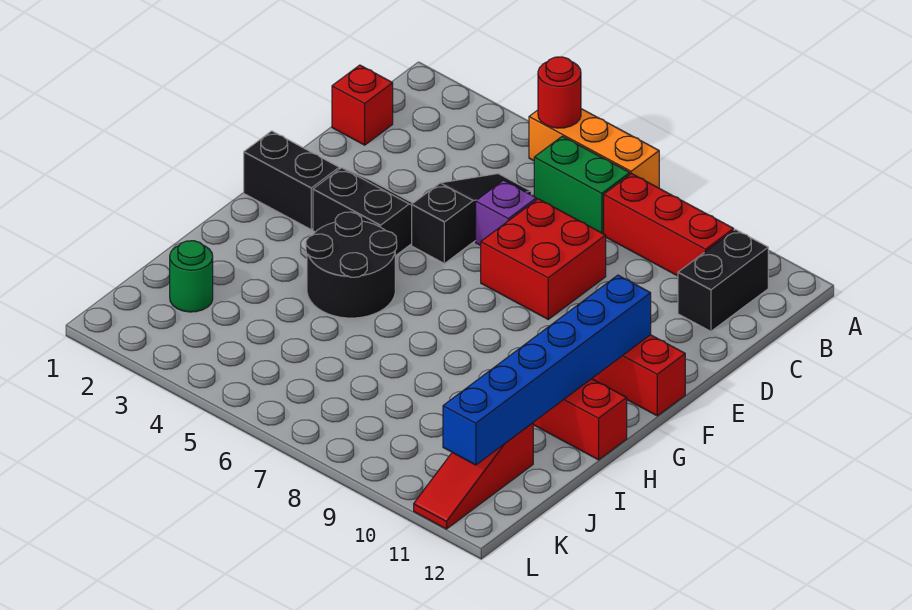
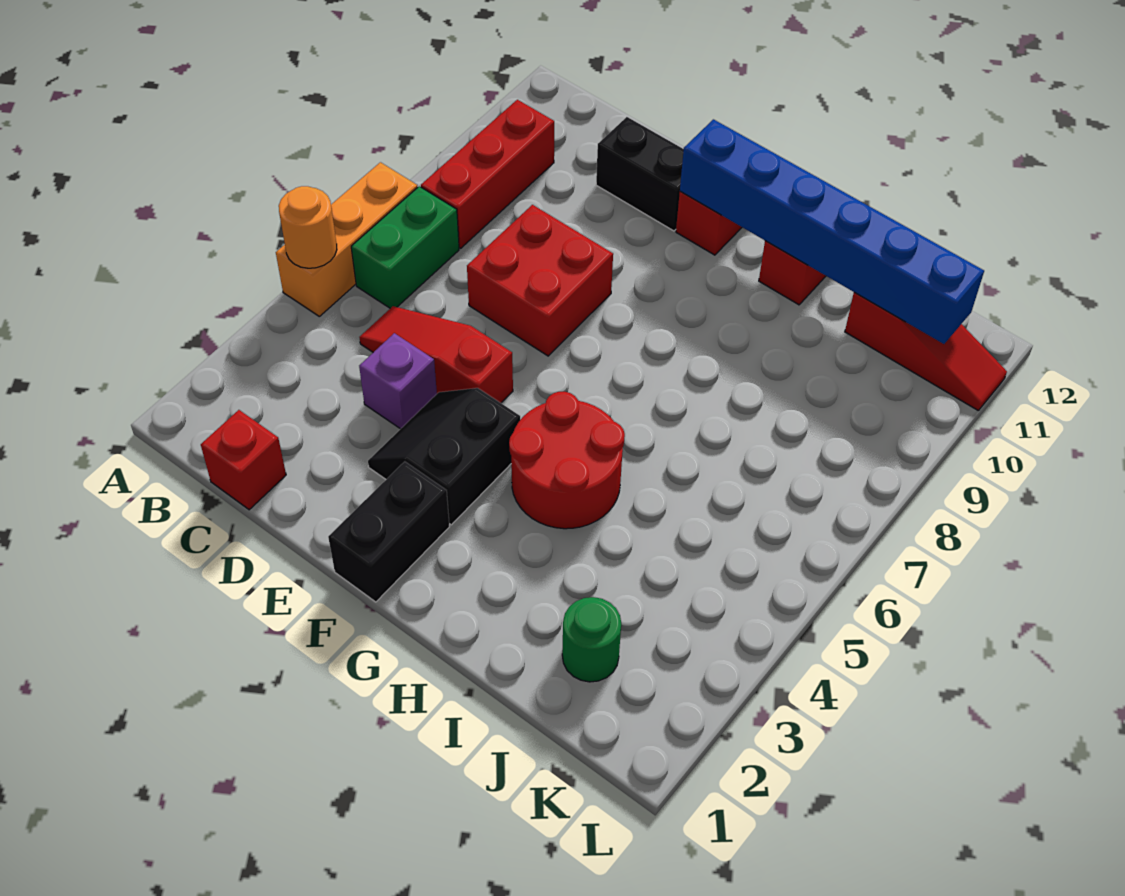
red 1x1 round brick [538,57,581,128] -> orange 1x1 round brick [279,186,337,268]
black 1x2 brick [678,229,768,331] -> black 1x2 brick moved to [596,117,684,231]
black 1x3 slope [412,174,531,264] -> red 1x3 slope [359,306,513,403]
purple 1x1 brick [476,180,536,245] -> purple 1x1 brick moved to [359,333,437,429]
black 2x2 round brick [306,212,397,318] -> red 2x2 round brick [509,392,625,529]

